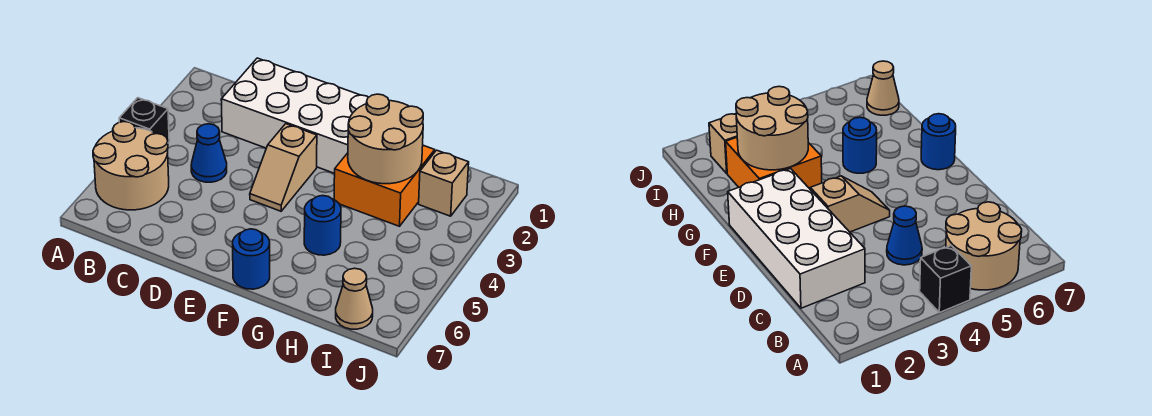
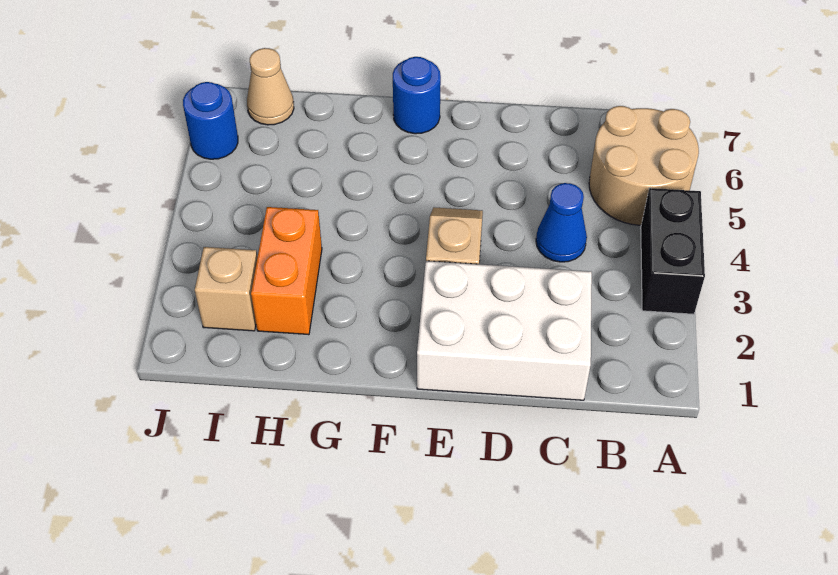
black 1x1 brick [119,98,169,143] -> black 1x2 brick [641,188,705,314]
white 2x4 brick [221,58,368,173] -> white 2x3 brick [417,261,592,400]
orange 2x2 brick [334,145,435,226] -> orange 1x2 brick [251,207,322,335]
tan 2x2 round brick [348,94,423,184] -> none
blue 1x1 round brick [304,196,341,255] -> blue 1x1 round brick moved to [183,82,238,159]

